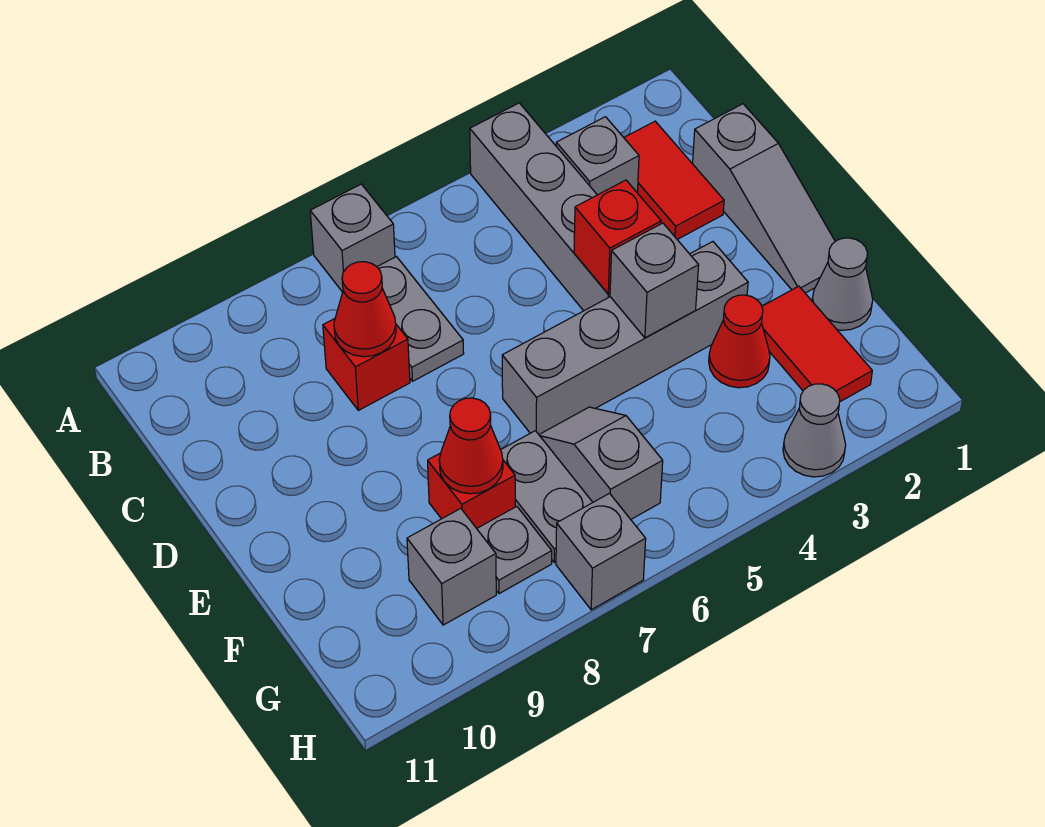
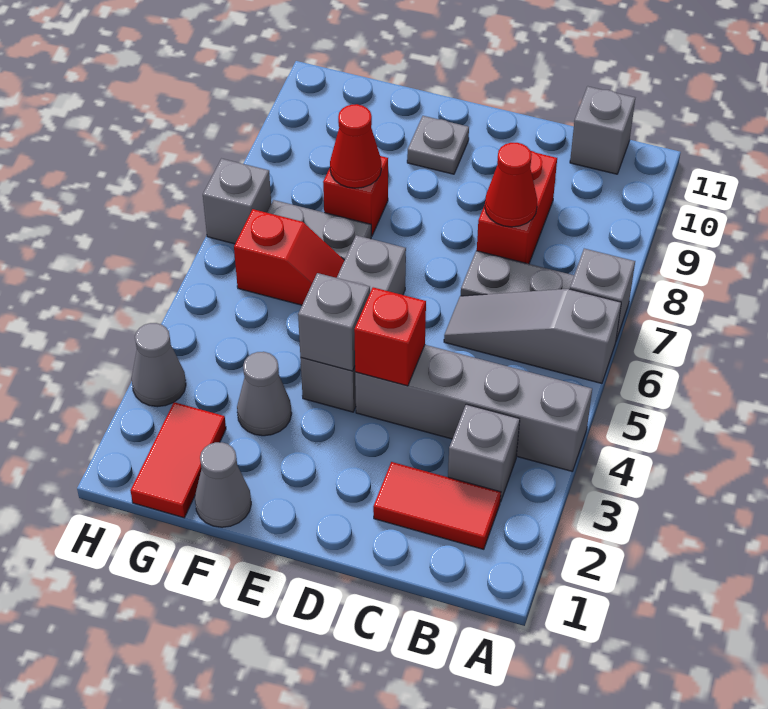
grey 1x3 slope [693,104,835,293] -> grey 1x3 slope moved to [444,289,621,383]
red 1x1 brick [323,319,410,410] -> red 1x2 brick [477,151,557,264]
grey 1x4 brick [502,242,748,434] -> grey 1x3 brick [300,235,406,412]
red 1x2 tile [762,286,872,402] -> red 1x2 tile turned to [130,402,226,518]
red 1x1 cone [709,295,770,388] -> grey 1x1 cone [237,352,292,436]
grey 1x2 slope [539,407,663,519] -> red 1x2 slope [234,209,344,305]
grey 1x1 plate [477,506,552,594] -> grey 1x1 plate moved to [407,116,469,174]
grey 1x1 brick [407,509,496,625] -> grey 1x1 brick moved to [570,87,635,174]

